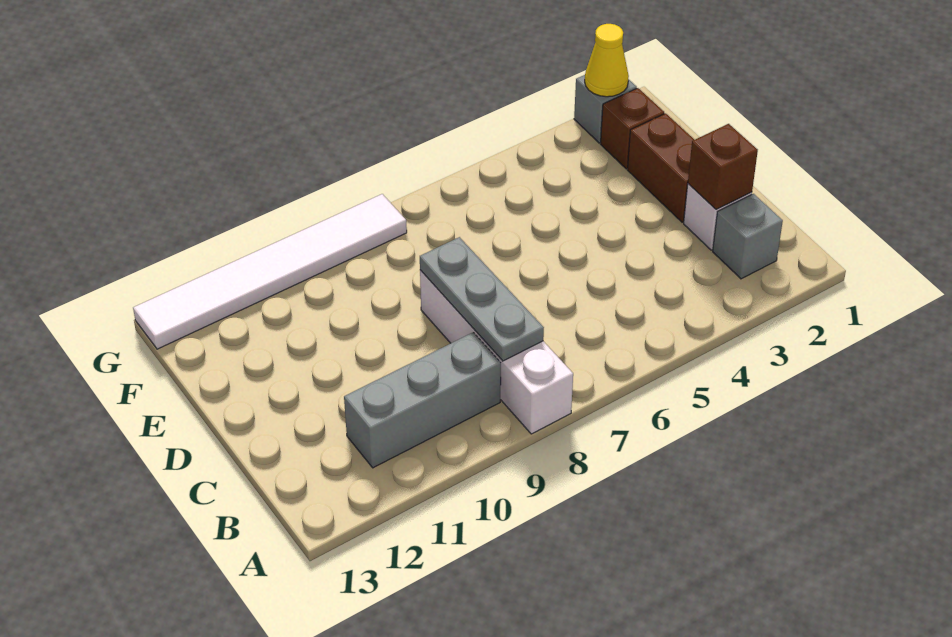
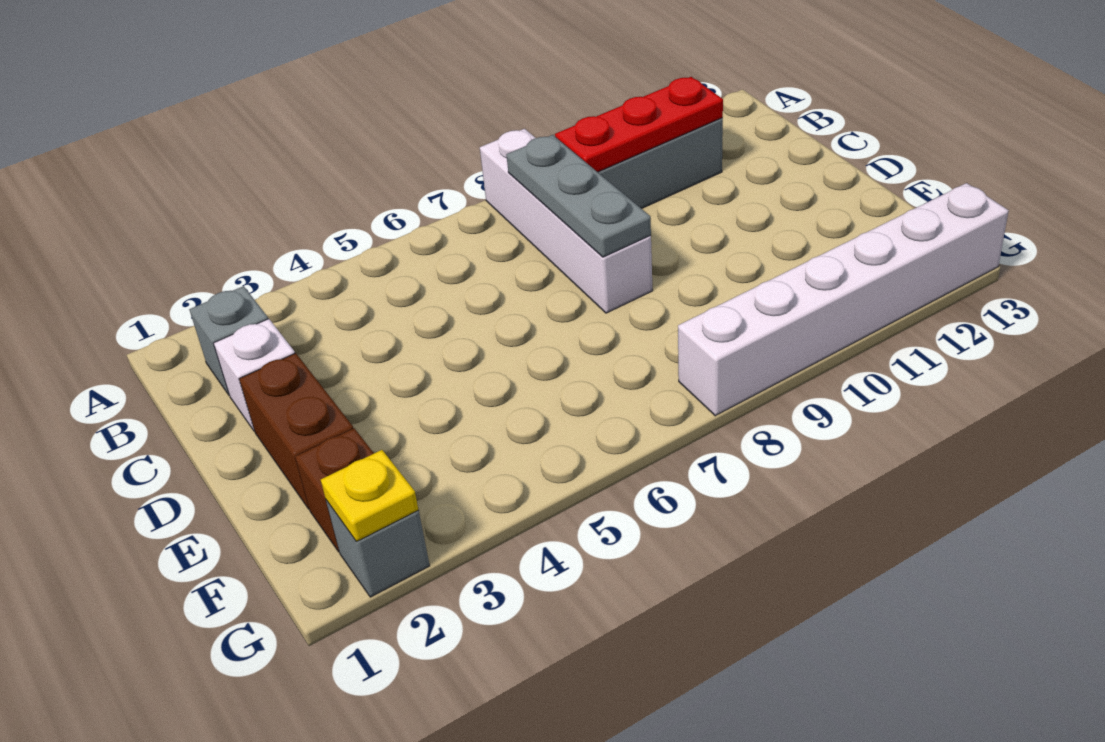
none -> red 1x3 plate [555,77,723,172]
brown 1x1 brick [688,124,758,209] -> none
yellow 1x1 cone [585,24,629,97] -> yellow 1x1 plate [321,450,418,542]
white 1x6 tile [133,194,407,349] -> white 1x6 brick [678,183,1009,416]

